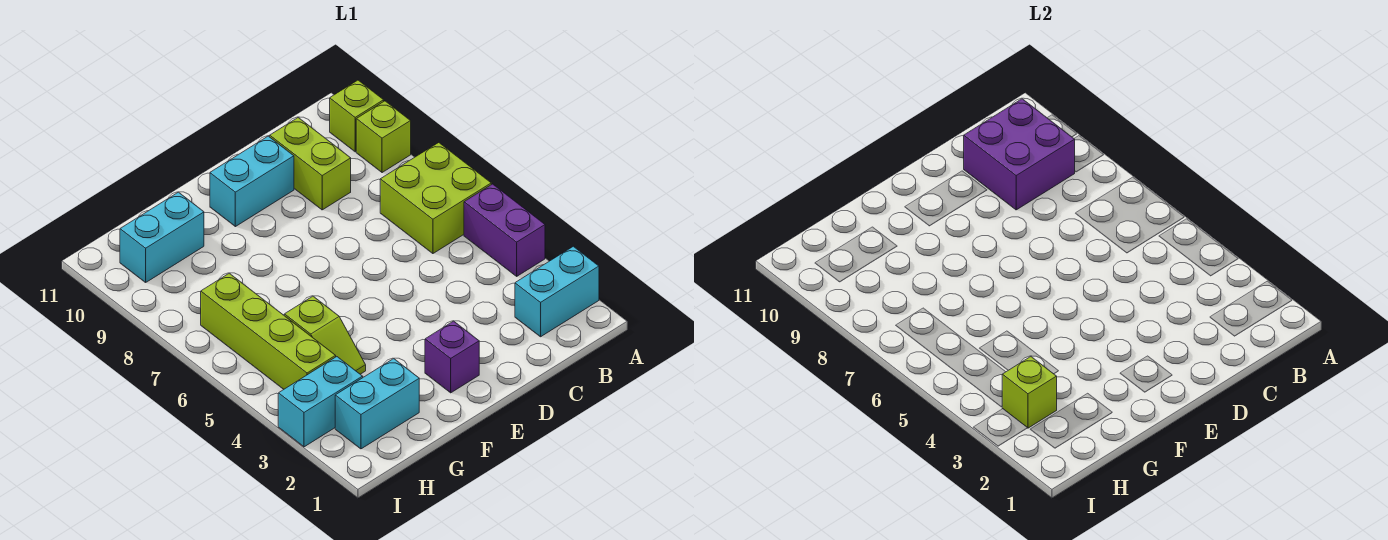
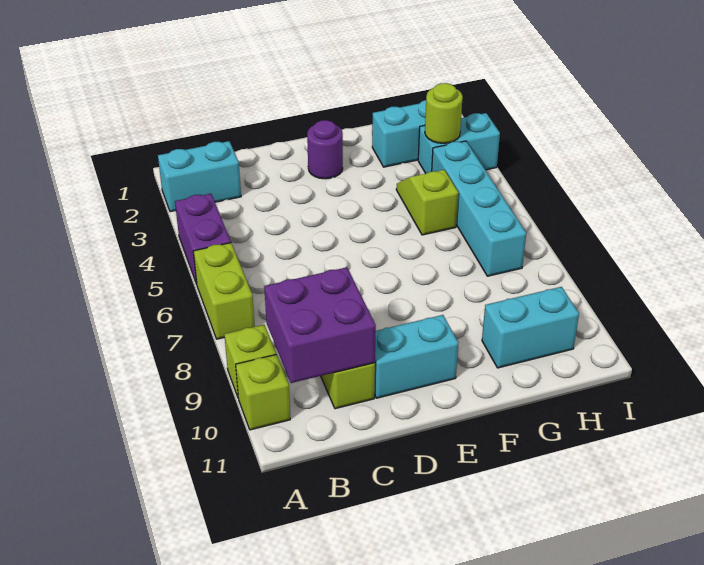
lime 2x2 brick [380,143,491,254] -> lime 1x2 brick [193,243,255,339]
purple 1x1 brick [425,321,479,393] -> purple 1x1 round brick [307,120,343,179]
lime 1x1 brick [1002,357,1057,428] -> lime 1x1 round brick [425,83,463,143]
lime 1x4 brick [201,273,336,389] -> cyan 1x4 brick [432,141,526,276]

